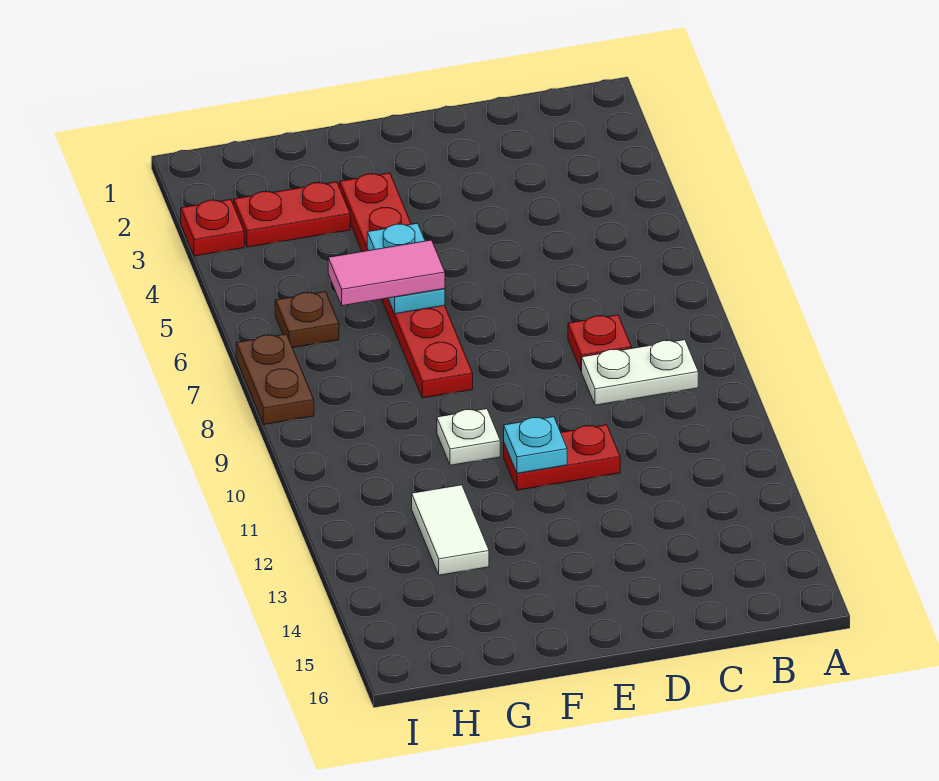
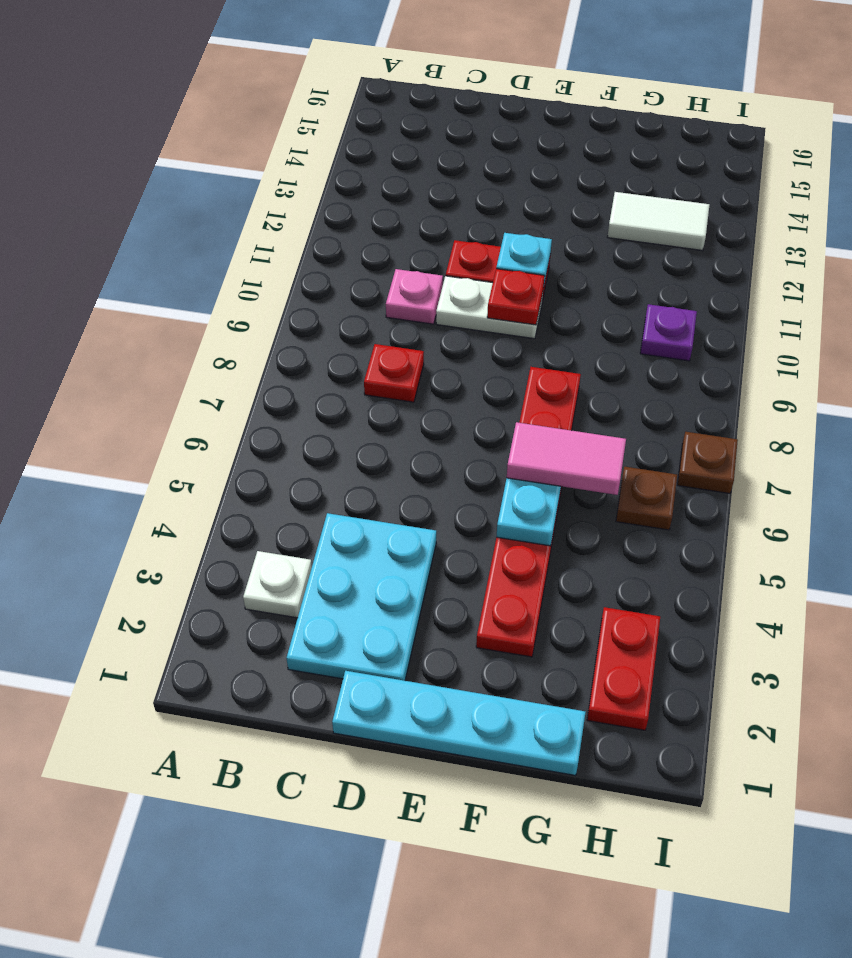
white 1x2 plate [582,340,698,405] -> white 1x2 plate moved to [436,276,543,339]
none -> cyan 2x3 plate [287,513,436,681]
none -> pink 1x1 plate [386,269,443,324]
none -> cyan 1x4 plate [332,671,586,776]
white 1x1 plate [437,409,500,465] -> white 1x1 plate moved to [243,551,312,618]
red 1x2 plate [234,182,350,247] -> red 1x2 plate turned to [587,607,660,730]
white 1x2 tile [412,485,489,575] -> white 1x2 tile turned to [608,192,709,251]
none -> purple 1x1 plate [640,304,697,361]
red 1x1 plate [181,199,244,256] -> red 1x1 plate moved to [487,269,545,325]
brown 1x2 plate [236,334,314,424] -> brown 1x1 plate [678,432,738,493]

